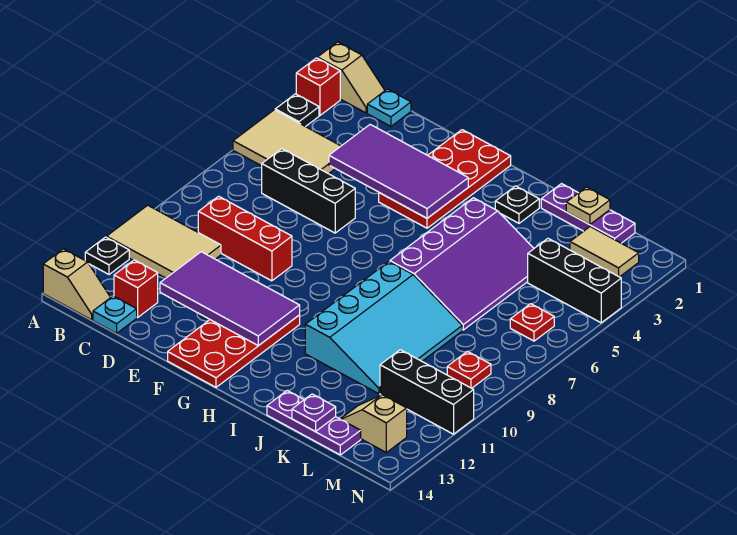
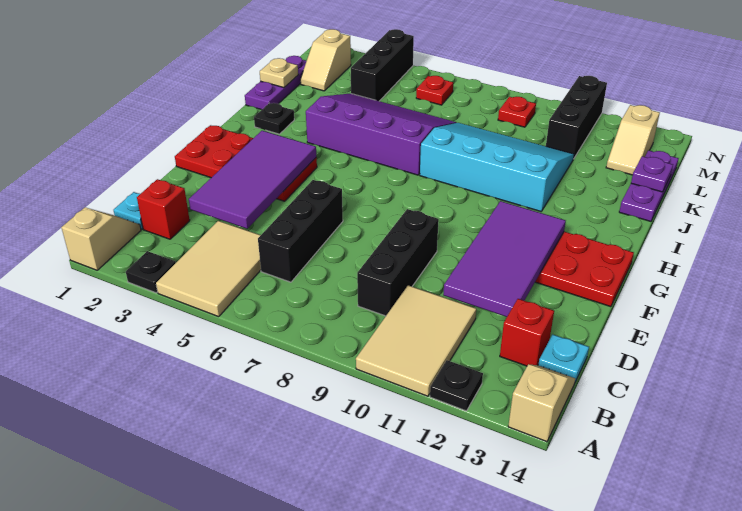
red 1x1 brick [296,58,340,115] -> red 1x1 brick moved to [137,179,190,239]
red 1x3 brick [198,196,292,281] -> black 1x3 brick [357,209,439,316]
tan 1x2 tile [570,227,639,277] -> tan 1x2 slope [300,29,351,91]

